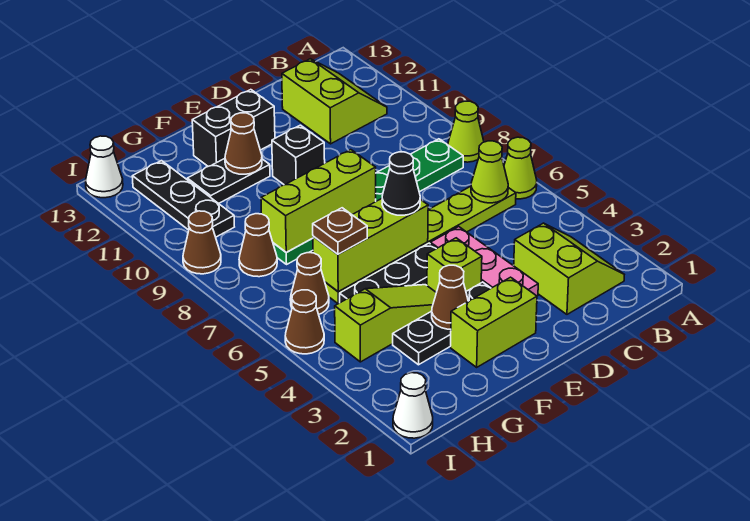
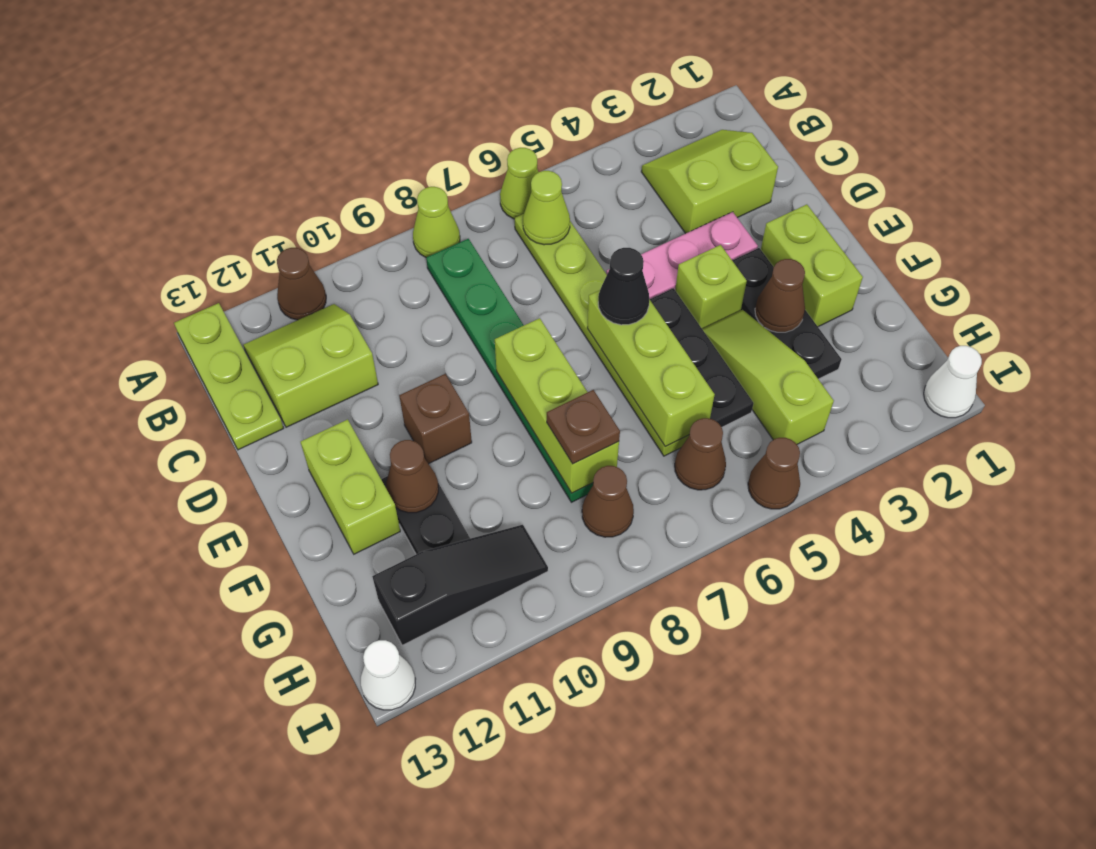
none -> lime 1x3 plate [174,303,284,450]
black 1x1 brick [272,125,325,185] -> brown 1x1 brick [399,374,472,464]
black 1x2 brick [192,90,275,166] -> lime 1x2 brick [301,419,400,554]
brown 1x1 plate [313,208,367,254] -> brown 1x1 plate moved to [547,390,620,464]
black 1x3 plate [132,161,234,237] -> black 1x3 slope [372,525,548,645]
brown 1x1 cone [183,211,221,274] -> brown 1x1 cone moved to [277,248,326,320]

